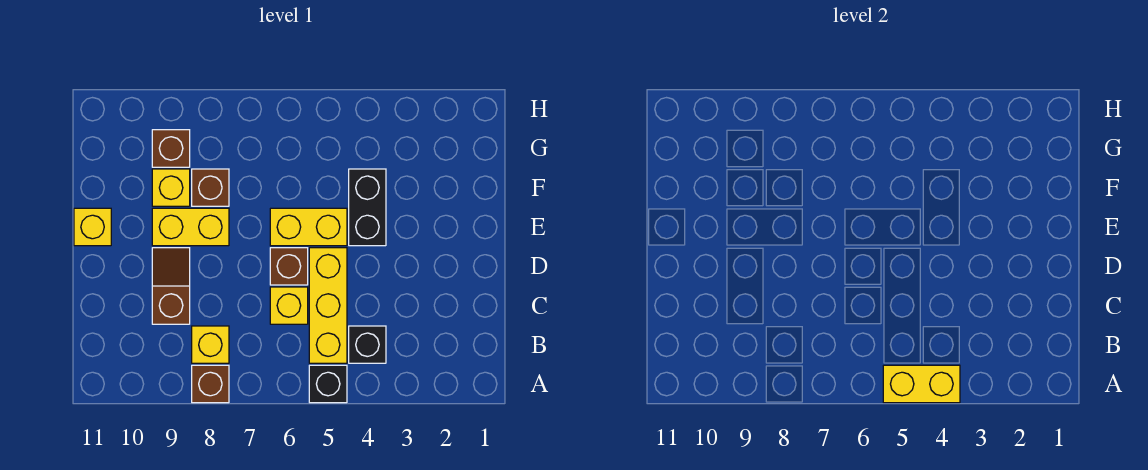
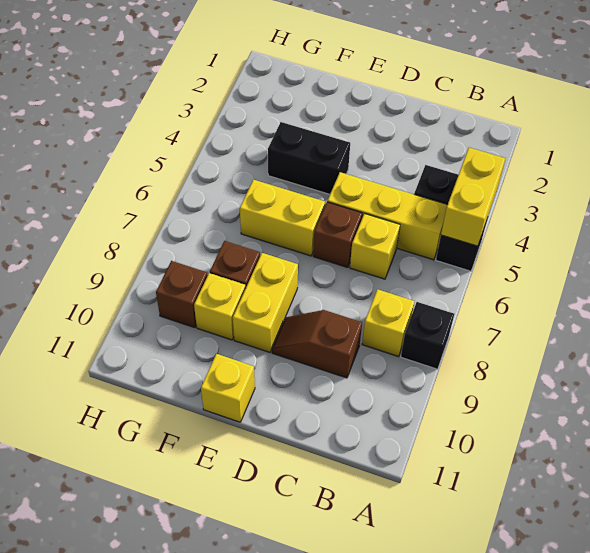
brown 1x1 brick [192,365,229,403] -> black 1x1 brick [401,302,454,369]
yellow 1x2 brick [270,208,347,246] -> yellow 1x2 brick turned to [240,179,325,256]

